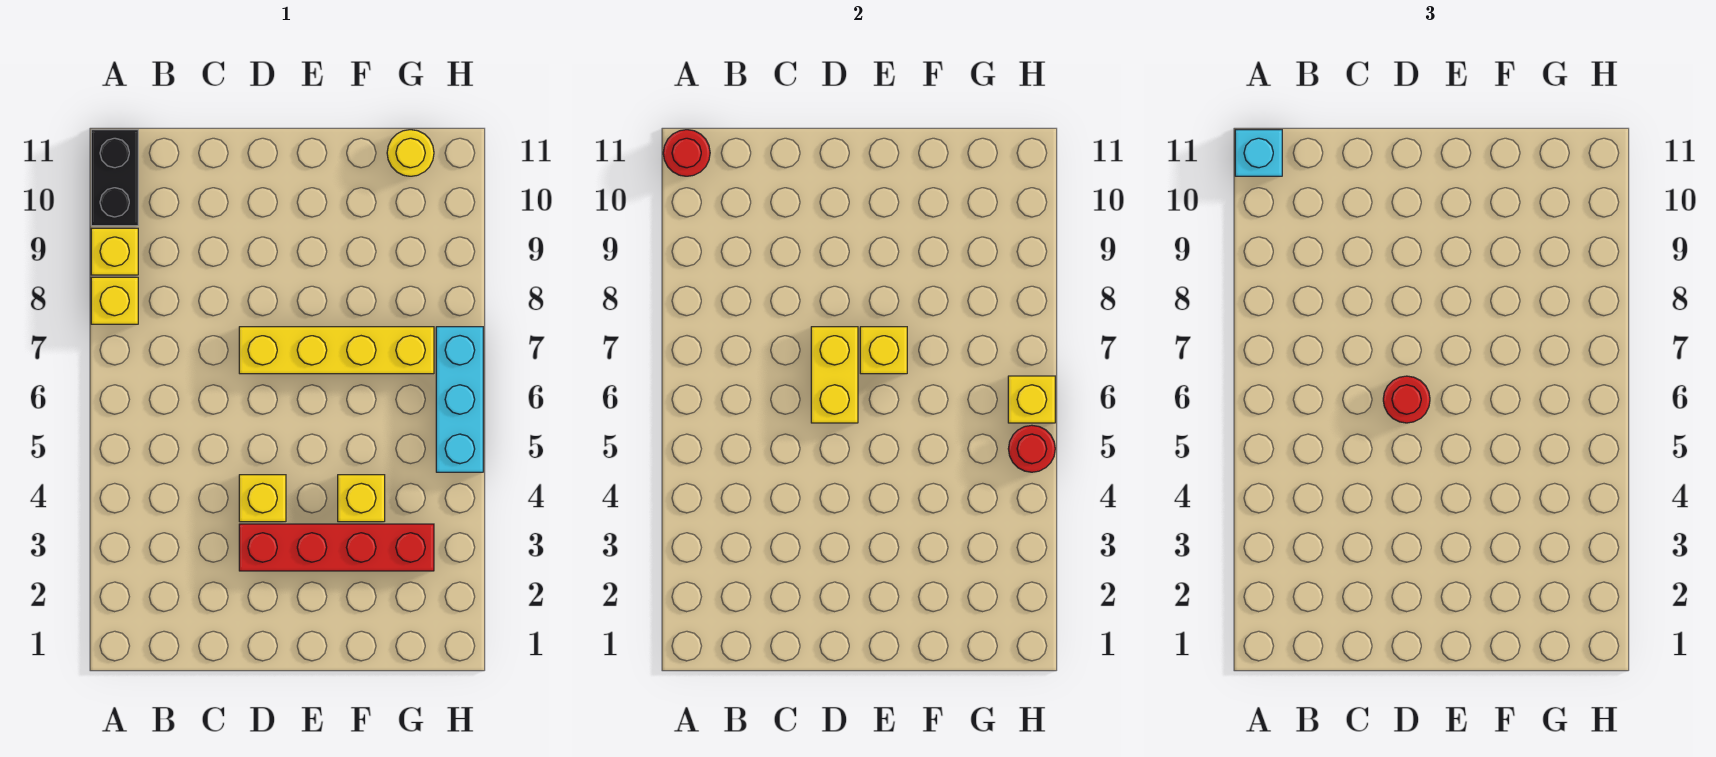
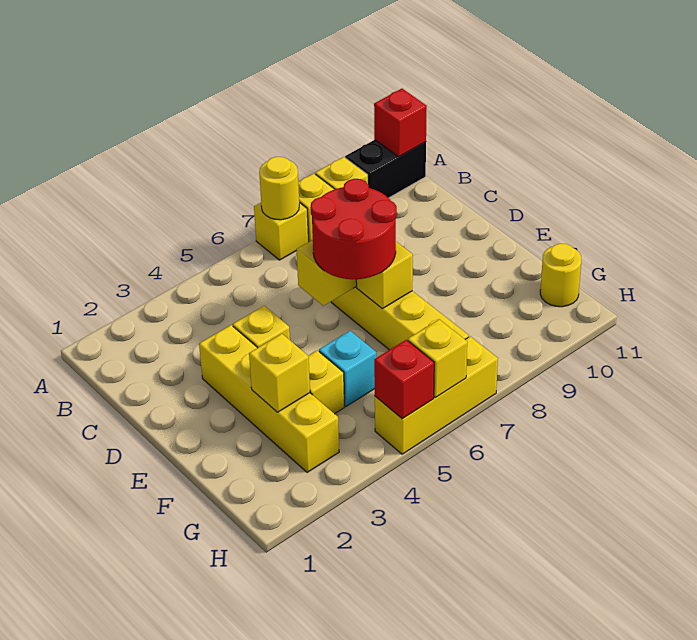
none -> yellow 1x1 brick [254,203,308,260]
none -> yellow 1x1 round brick [259,157,299,220]
red 1x1 round brick [663,130,710,176] -> red 1x1 brick [374,89,427,157]
cyan 1x1 brick [1235,130,1282,176] -> cyan 1x1 brick moved to [319,331,376,406]
red 1x4 brick [239,524,434,571] -> yellow 1x4 brick [199,325,339,473]
red 1x1 round brick [1383,376,1430,423] -> red 2x2 round brick [310,179,397,279]
none -> yellow 1x1 brick [249,334,310,412]
cyan 1x3 brick [436,327,483,472] -> yellow 1x3 brick [375,337,498,454]
red 1x1 round brick [1008,425,1055,472] -> red 1x1 brick [374,340,434,419]

